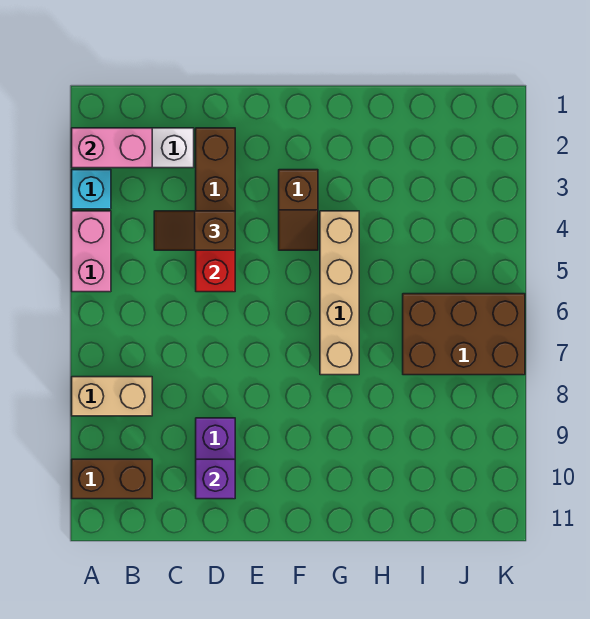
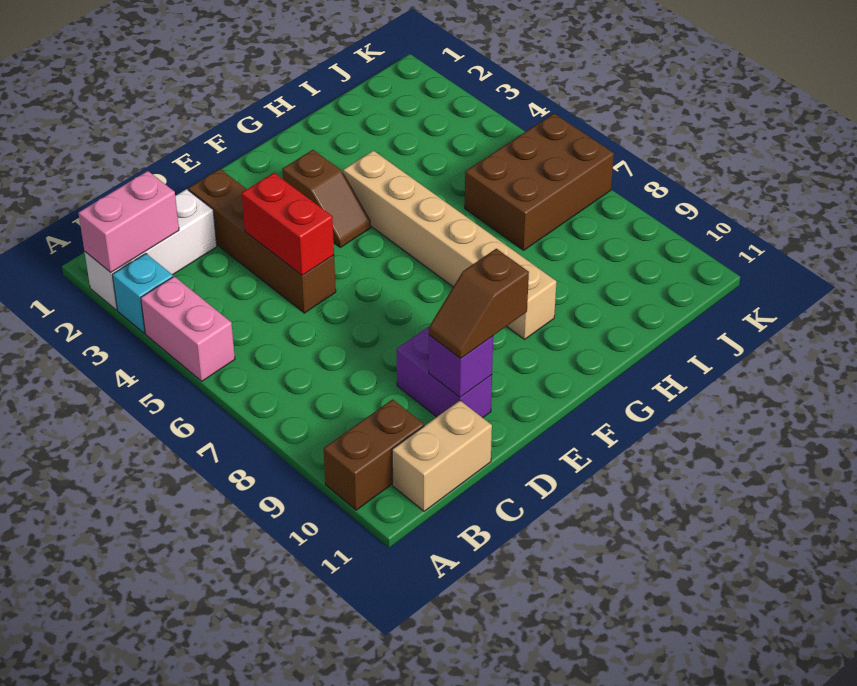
tan 1x2 brick [72,377,152,416] -> tan 1x2 brick moved to [392,401,492,511]
brown 1x2 slope [154,211,235,250] -> brown 1x2 slope moved to [429,249,529,359]
tan 1x4 brick [320,211,359,375] -> tan 1x6 brick [343,151,557,339]

